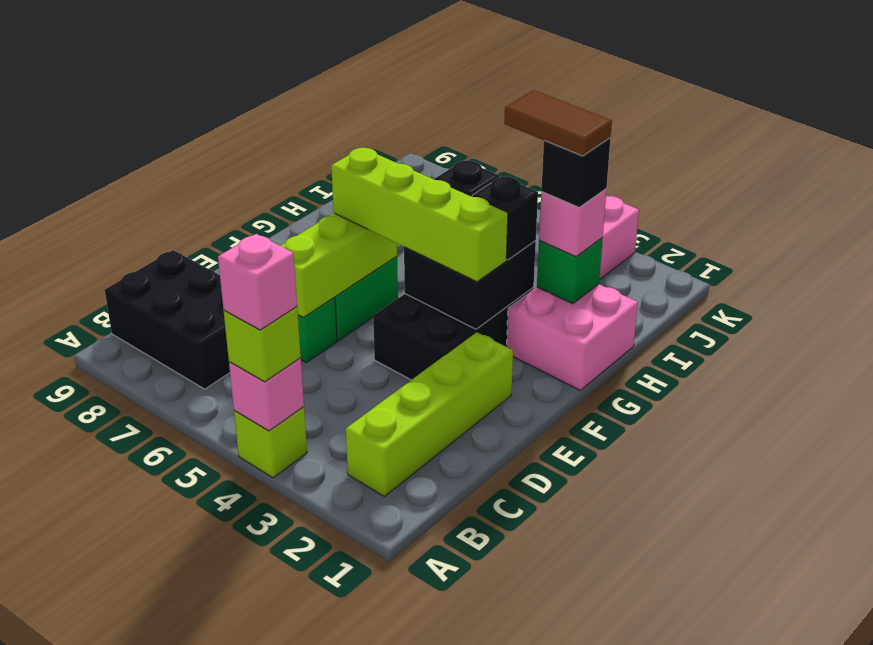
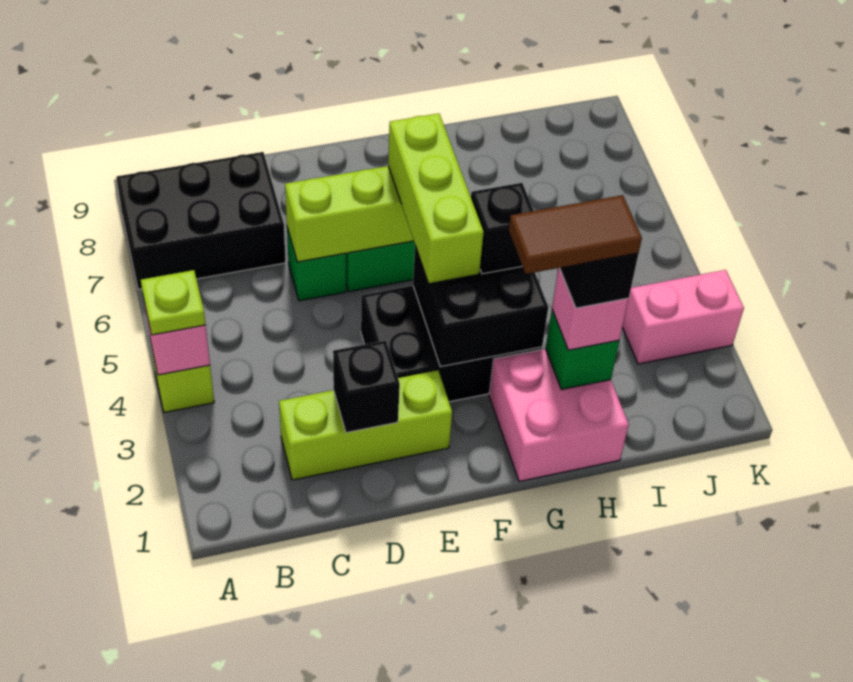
lime 1x1 brick [224,307,301,382] -> lime 1x1 plate [141,270,206,335]
pink 1x1 brick [218,234,297,330] -> none
lime 1x4 brick [346,332,513,496] -> lime 1x3 brick [279,370,452,480]
black 2x3 brick [105,250,230,389] -> black 2x3 brick turned to [116,152,286,289]
lime 1x4 brick [331,148,508,282] -> lime 1x3 brick [388,113,484,284]
black 1x1 brick [472,176,538,260] -> black 1x1 brick moved to [333,341,400,433]
brown 1x2 tile [504,90,612,156] -> brown 1x2 tile turned to [509,195,642,274]

